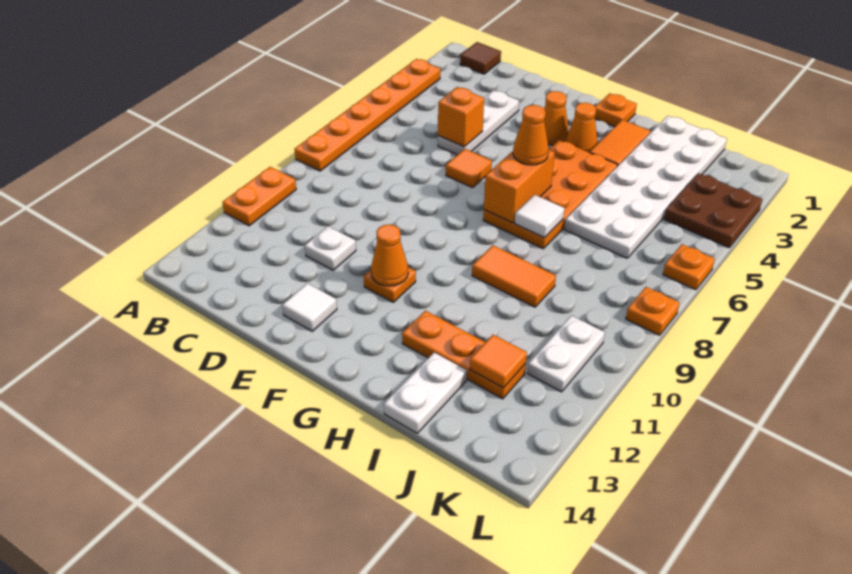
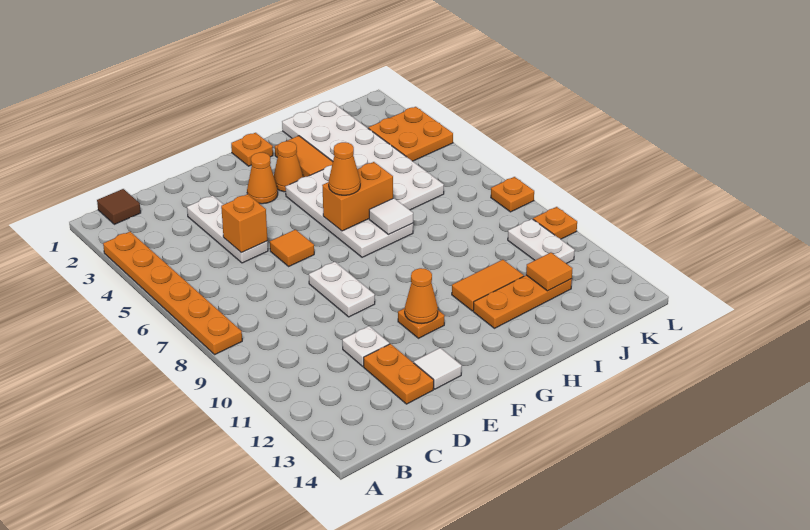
orange 1x2 plate [222,167,296,226] -> orange 1x2 plate moved to [364,344,434,404]
orange 2x4 plate [483,140,617,249] -> white 2x4 plate [285,165,413,257]
orange 1x2 brick [484,150,555,223] -> orange 1x2 brick turned to [322,162,393,231]
orange 1x2 tile [472,245,556,307] -> orange 1x2 tile moved to [452,260,524,311]
white 1x2 plate [384,352,467,433] -> white 1x2 plate moved to [309,262,375,317]
brown 2x2 plate [664,173,762,247] -> orange 2x2 plate [368,107,453,161]
orange 1x1 plate [663,244,715,290] -> orange 1x1 plate moved to [533,207,577,239]

